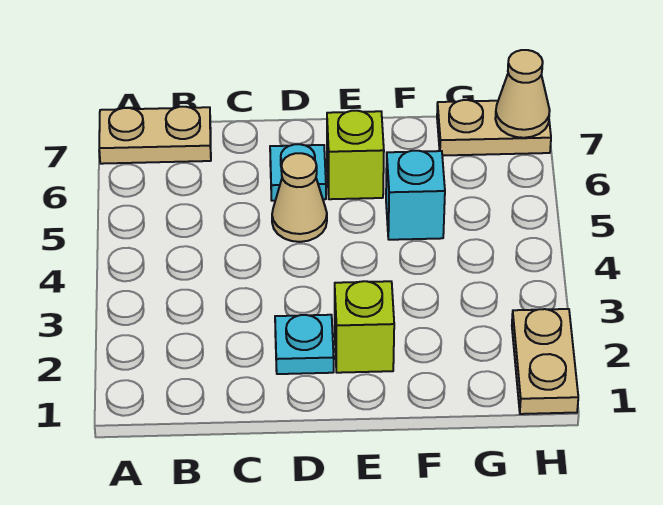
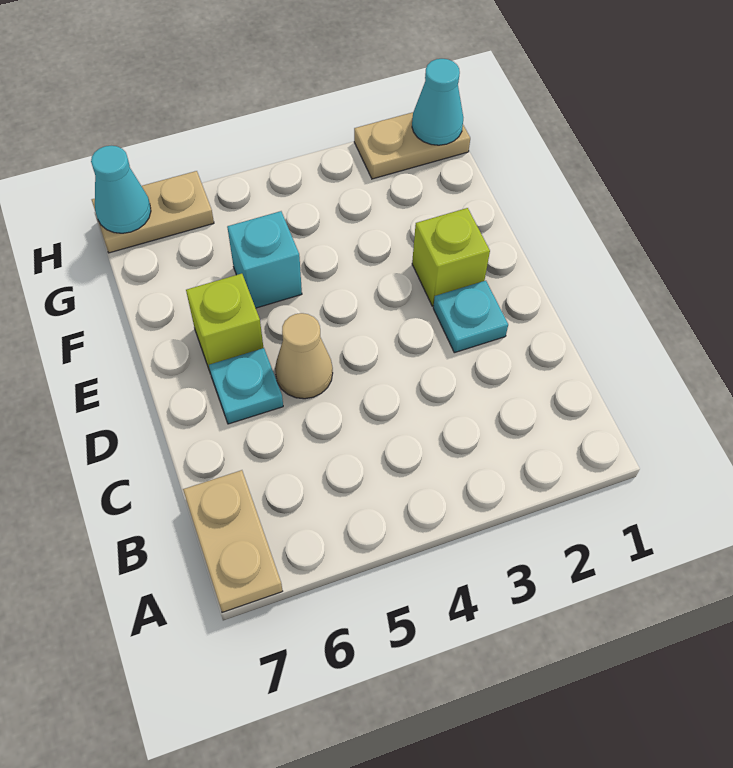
tan 1x2 plate [437,100,551,156] -> tan 1x2 plate turned to [92,171,214,253]
none -> cyan 1x1 cone [412,59,463,145]
tan 1x1 cone [495,50,550,138] -> cyan 1x1 cone [91,146,151,233]

